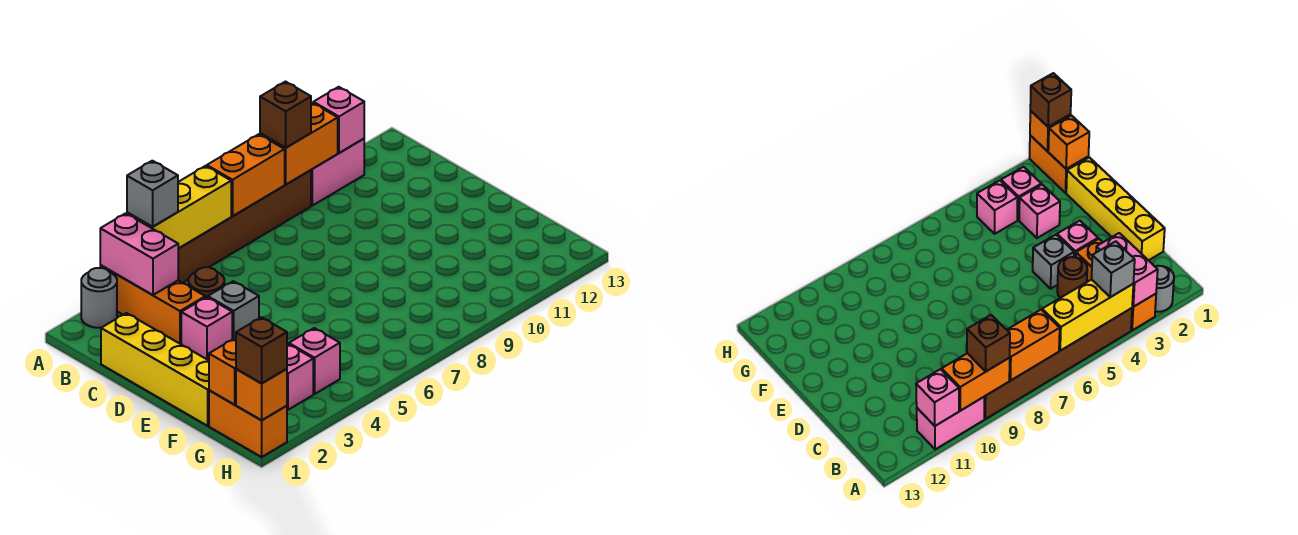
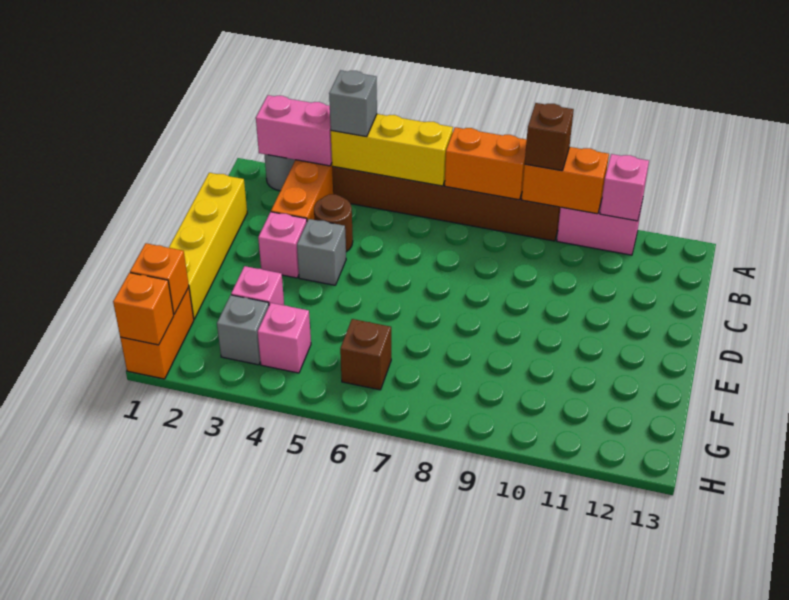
pink 1x2 brick [100,213,179,295] -> pink 1x2 brick turned to [256,95,332,166]
pink 1x1 brick [287,344,313,410] -> grey 1x1 brick [217,295,269,365]
brown 1x1 brick [236,317,287,383] -> brown 1x1 brick moved to [340,319,391,390]

